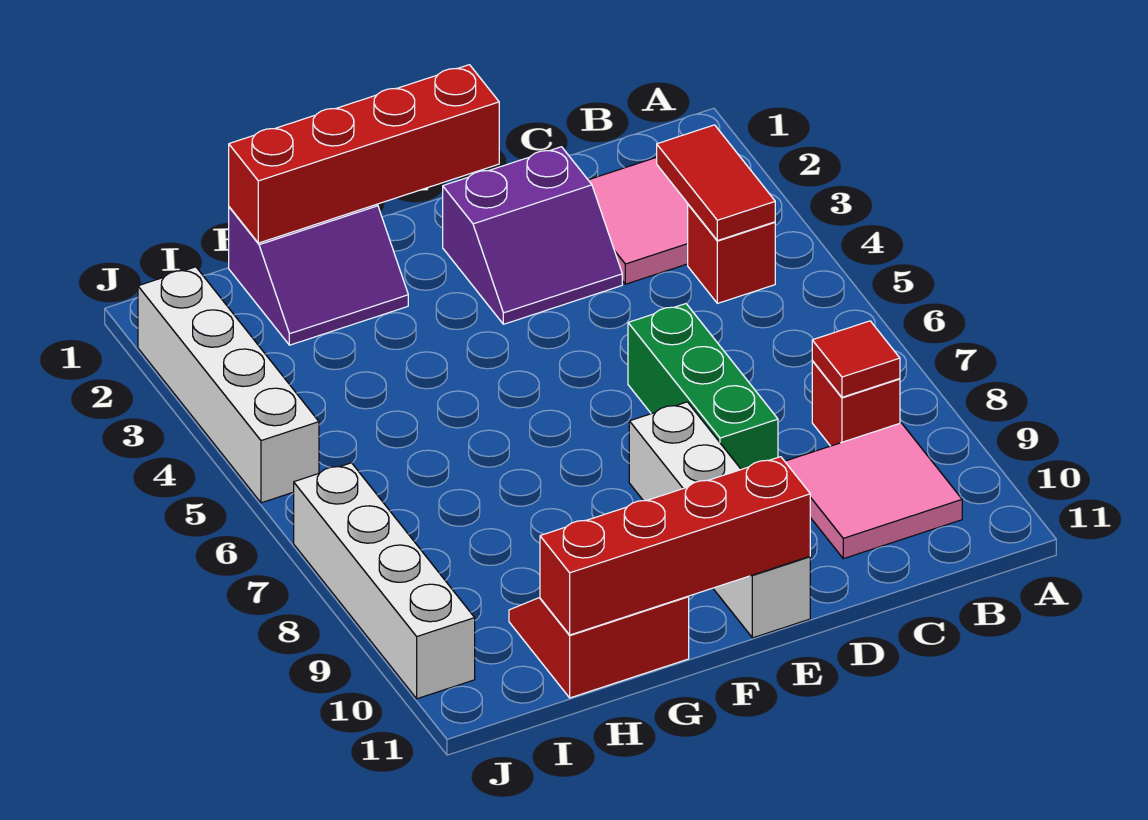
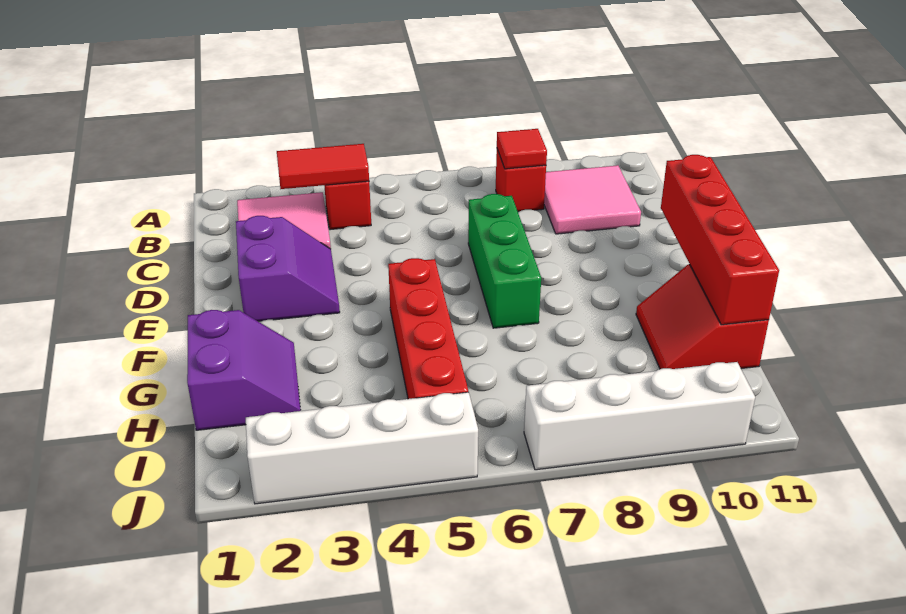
green 1x3 brick [628,304,778,469] -> green 1x3 brick turned to [468,194,541,328]
red 1x4 brick [229,65,499,243] -> red 1x4 brick moved to [388,258,468,399]
white 1x4 brick [629,402,810,638] -> none

